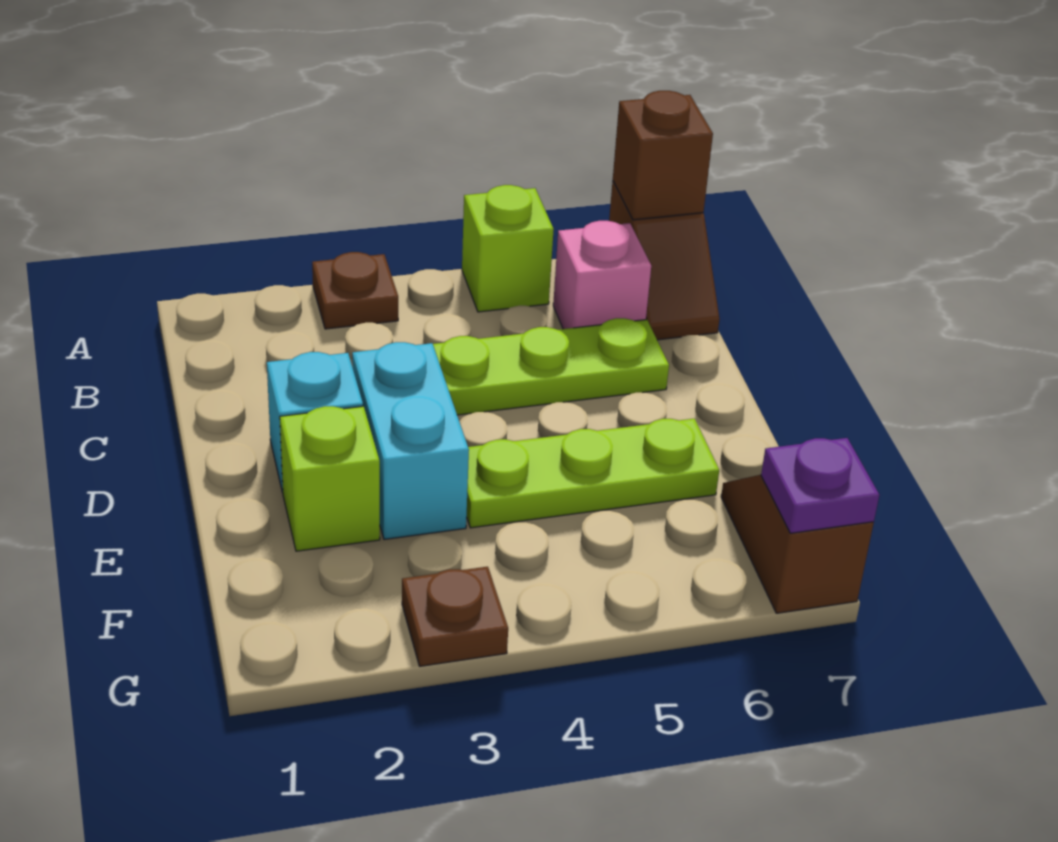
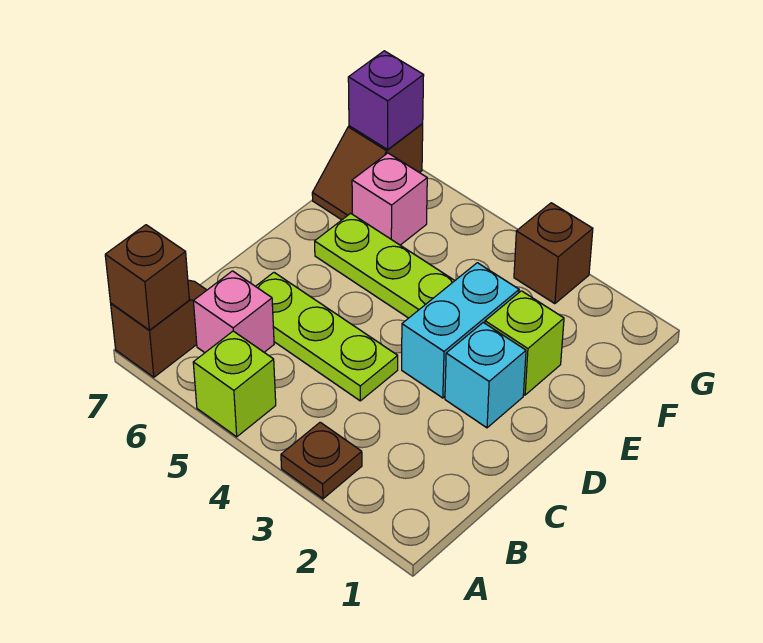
none -> pink 1x1 brick [352,153,427,245]
brown 1x1 plate [402,567,508,666] -> brown 1x1 brick [514,203,593,304]
purple 1x1 plate [761,438,879,533] -> purple 1x1 brick [348,51,424,149]

